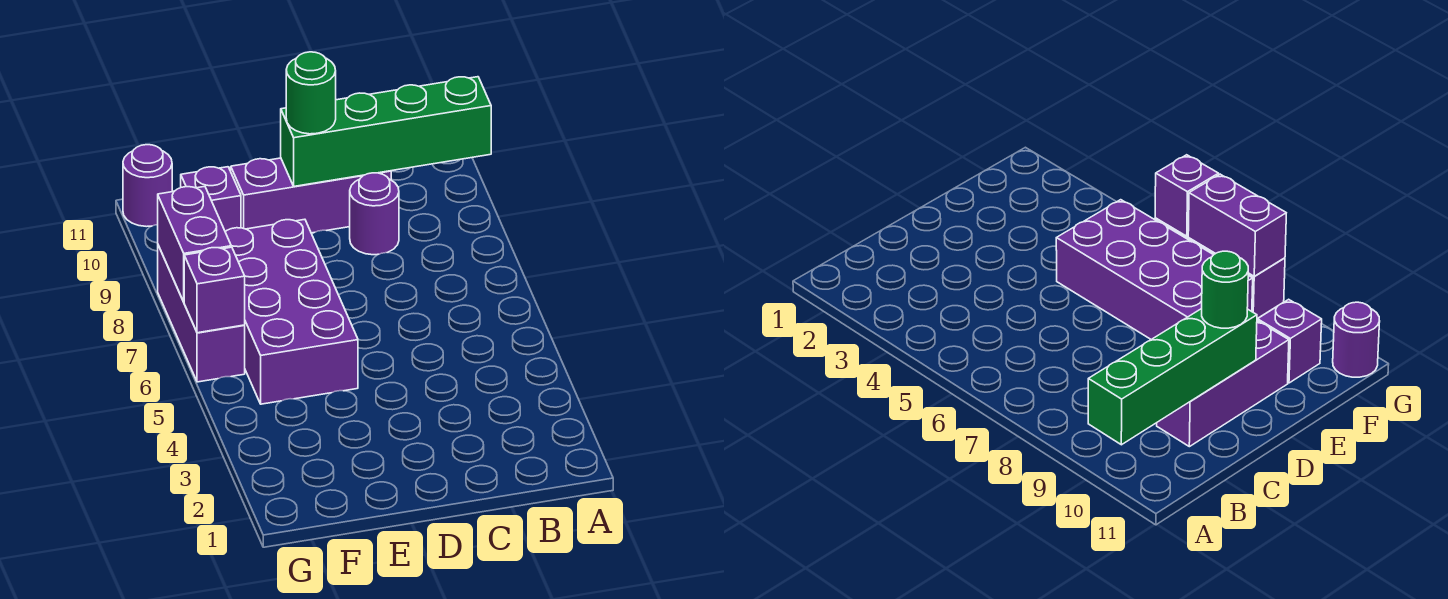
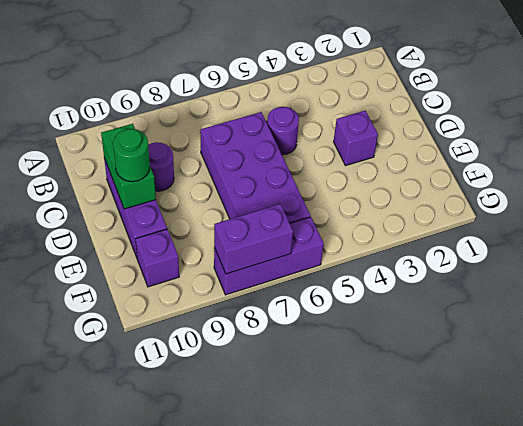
green 1x4 brick [281,77,491,186] -> green 1x2 brick [101,124,156,209]
purple 2x4 brick [225,219,358,404] -> purple 2x4 brick turned to [200,112,310,223]
purple 1x1 brick [184,247,245,333] -> purple 1x1 brick moved to [334,111,378,166]
purple 1x1 round brick [123,145,172,227] -> purple 1x1 round brick moved to [267,107,299,155]

